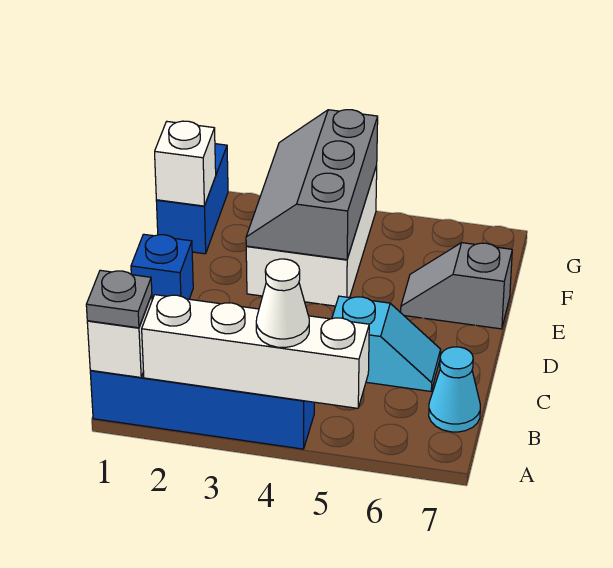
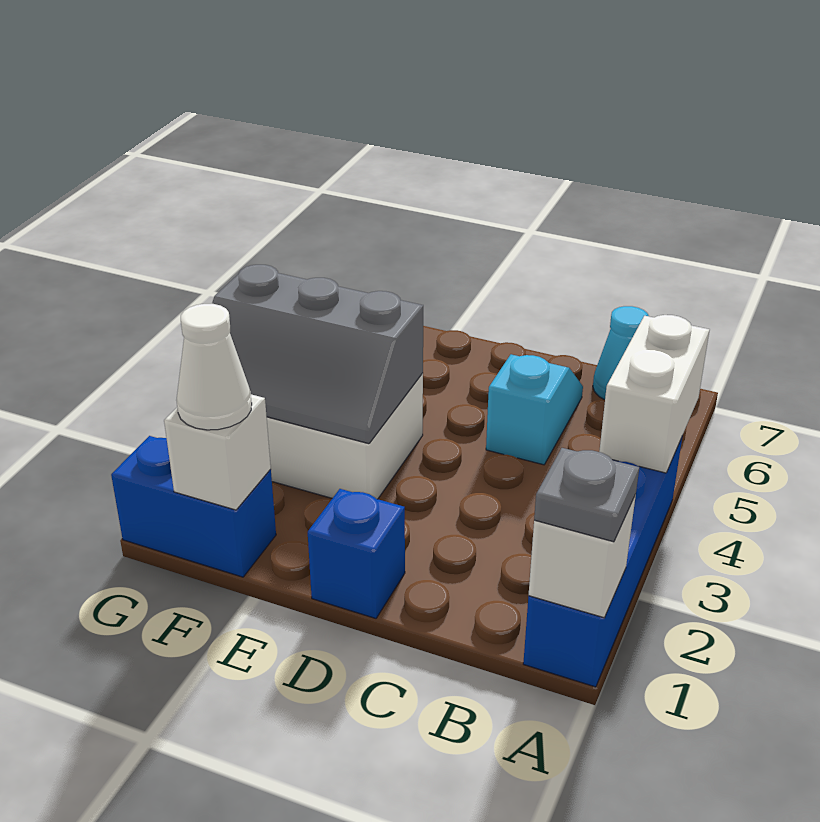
white 1x4 brick [142,295,369,408] -> white 1x2 brick [599,315,709,473]
white 1x1 cone [256,259,309,347] -> white 1x1 cone moved to [176,304,252,430]
grey 1x2 slope [401,243,512,329] -> none

